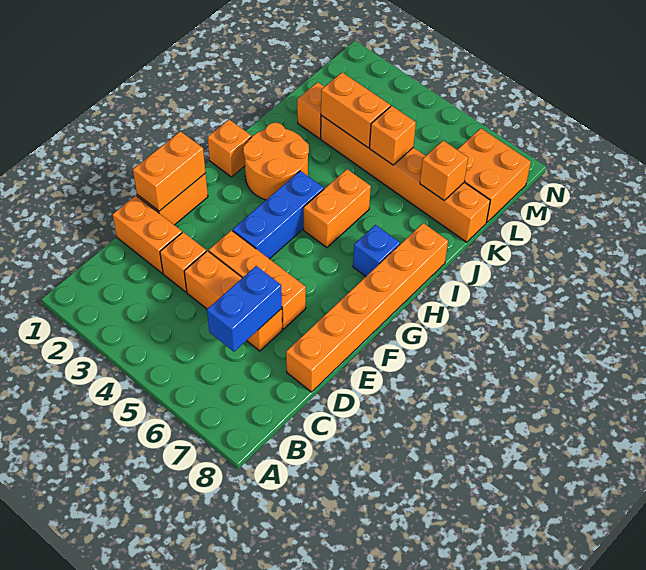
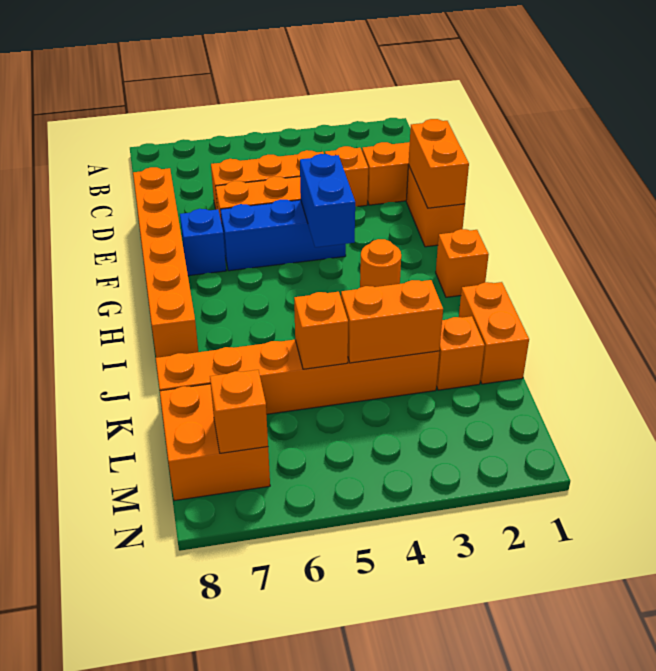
blue 1x2 brick [207,266,282,352] -> blue 1x2 brick moved to [300,154,355,247]
blue 1x3 brick [233,171,324,259] -> blue 1x3 brick turned to [220,200,346,271]
orange 2x2 round brick [243,123,309,200] -> orange 1x1 round brick [360,239,401,288]
orange 1x2 brick [304,169,371,247] -> orange 1x2 brick moved to [459,282,529,384]
blue 1x1 brick [353,225,400,276] -> blue 1x1 brick moved to [180,209,226,276]
orange 1x1 brick [420,141,468,200] -> orange 1x1 brick moved to [210,370,268,453]

